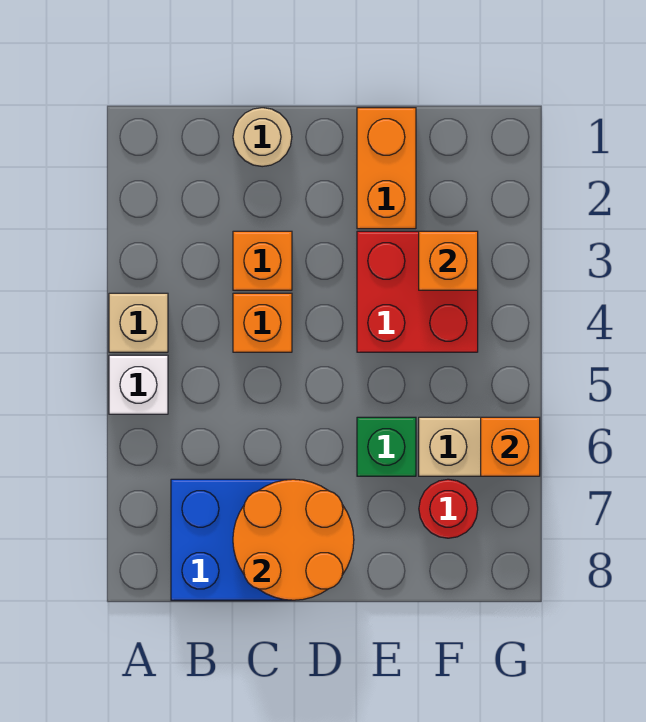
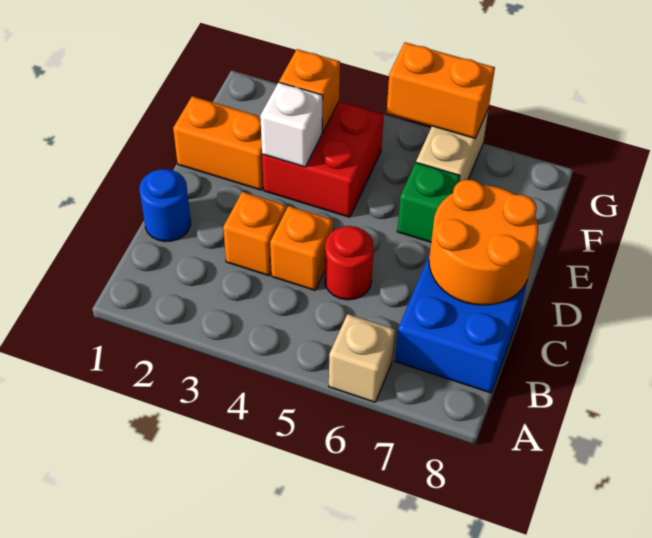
tan 1x1 brick [109,293,168,352] -> tan 1x1 brick moved to [329,314,395,402]
white 1x1 brick [109,355,168,414] -> white 1x1 brick moved to [260,82,323,167]
tan 1x1 round brick [233,108,292,167] -> blue 1x1 round brick [140,169,191,242]
red 1x1 round brick [419,479,478,538] -> red 1x1 round brick moved to [325,226,374,300]
orange 1x1 brick [481,417,540,476] -> orange 1x2 brick [387,42,495,139]

